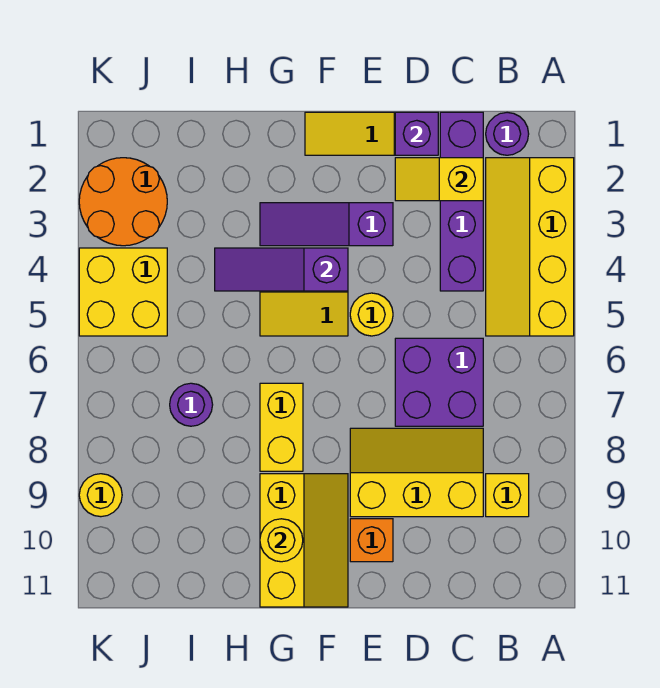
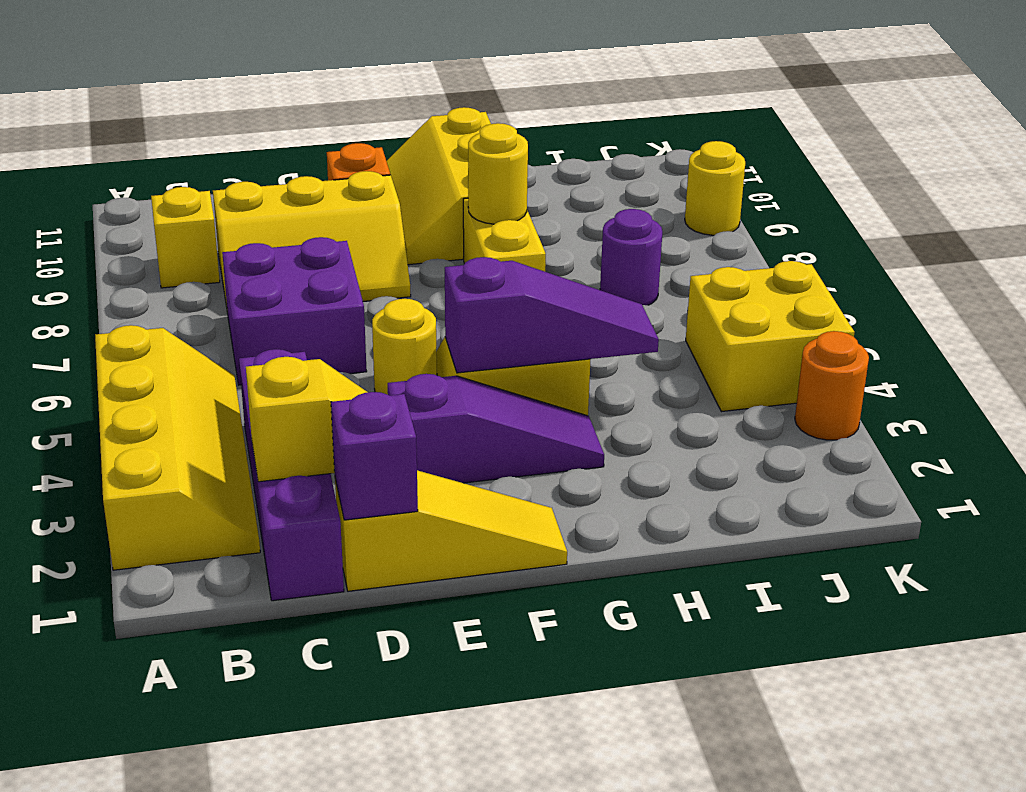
purple 1x1 round brick [486,112,529,155] -> none
yellow 1x1 round brick [260,519,303,562] -> yellow 1x1 round brick moved to [468,123,528,224]
orange 2x2 round brick [79,158,167,246] -> orange 1x1 round brick [795,331,869,440]

